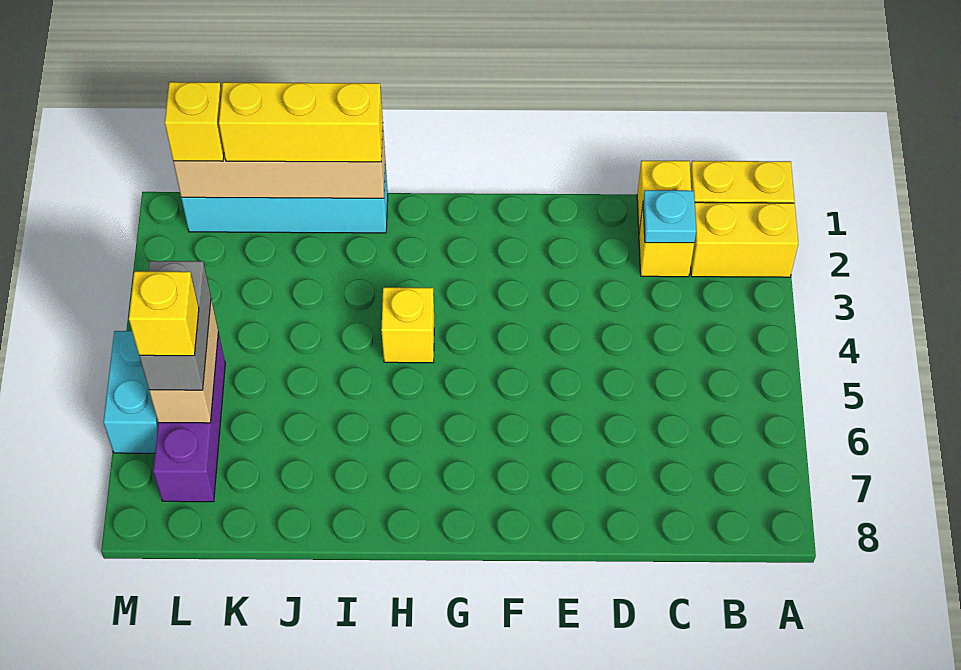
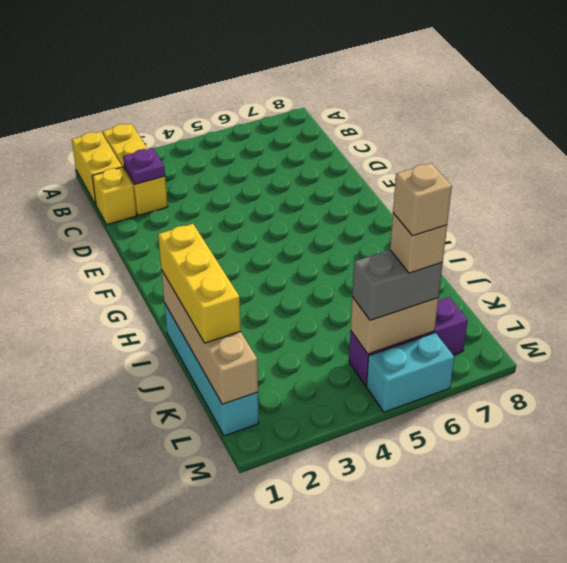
cyan 1x1 plate [643,190,696,243] -> purple 1x1 plate [123,148,165,184]
yellow 1x1 brick [381,287,434,363] -> none
yellow 1x1 brick [165,82,224,161] -> none
yellow 1x1 brick [129,271,199,356] -> tan 1x1 brick [390,213,447,273]
none -> tan 1x1 brick [393,163,452,236]

